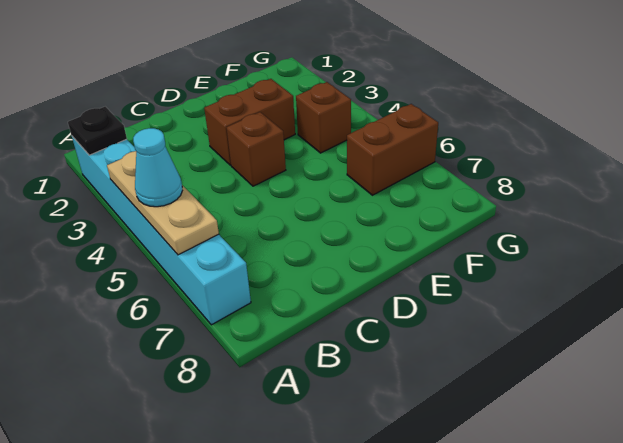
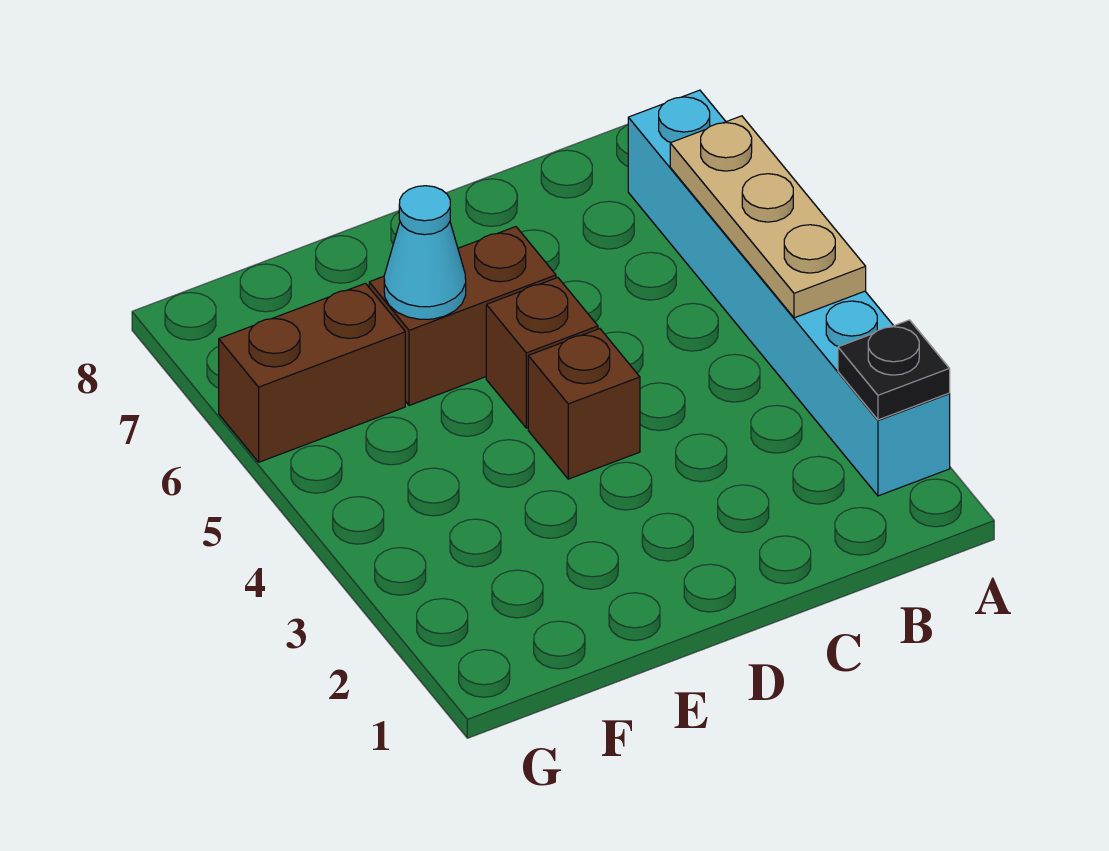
cyan 1x1 cone [133,128,182,207] -> cyan 1x1 cone moved to [384,186,466,319]
brown 1x2 brick [204,79,295,165] -> brown 1x2 brick moved to [369,227,556,406]
brown 1x1 brick [296,82,351,153] -> brown 1x1 brick moved to [486,278,598,428]

